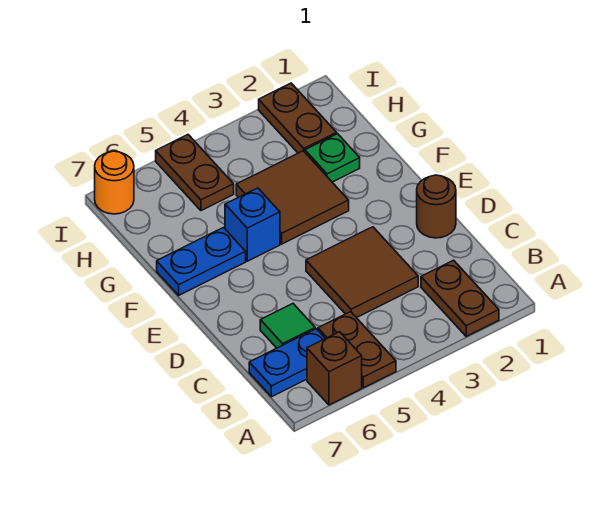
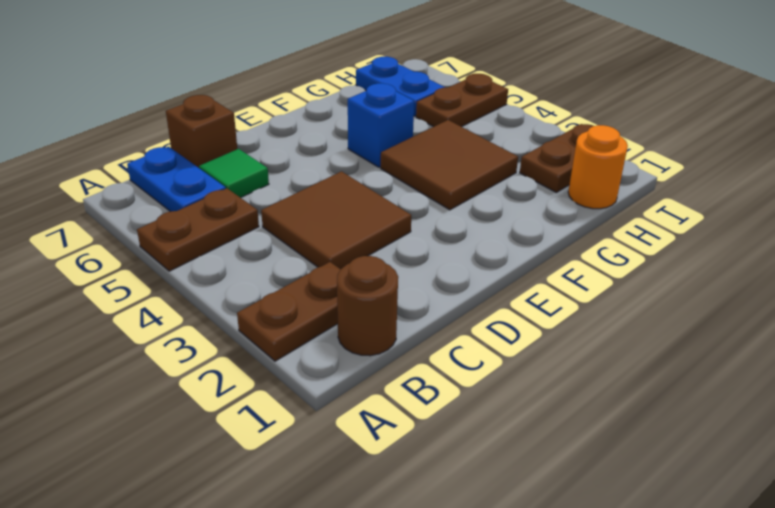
brown 1x1 brick [307,332,362,405] -> brown 1x1 brick moved to [166,95,237,168]
brown 1x1 round brick [417,175,456,238] -> brown 1x1 round brick moved to [337,256,398,356]
blue 1x2 plate [157,228,246,295] -> blue 1x2 plate moved to [356,57,445,116]
green 1x1 plate [305,134,360,182] -> none
orange 1x1 round brick [95,151,134,214] -> orange 1x1 round brick moved to [568,125,628,209]

